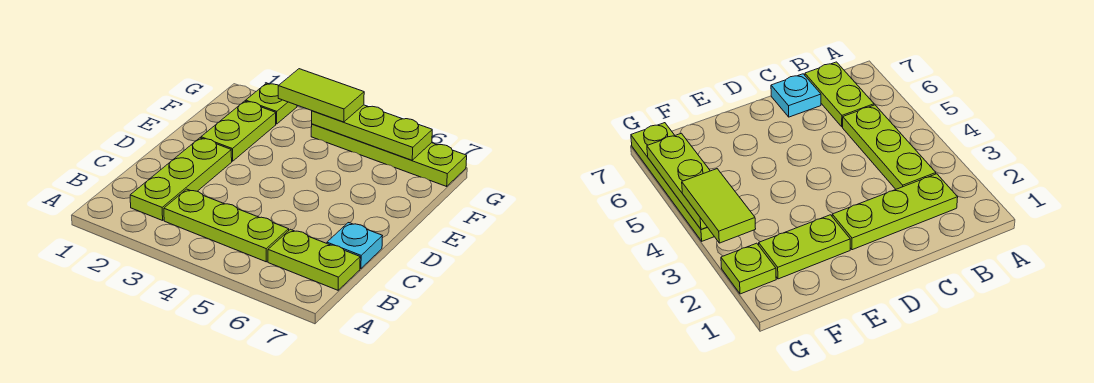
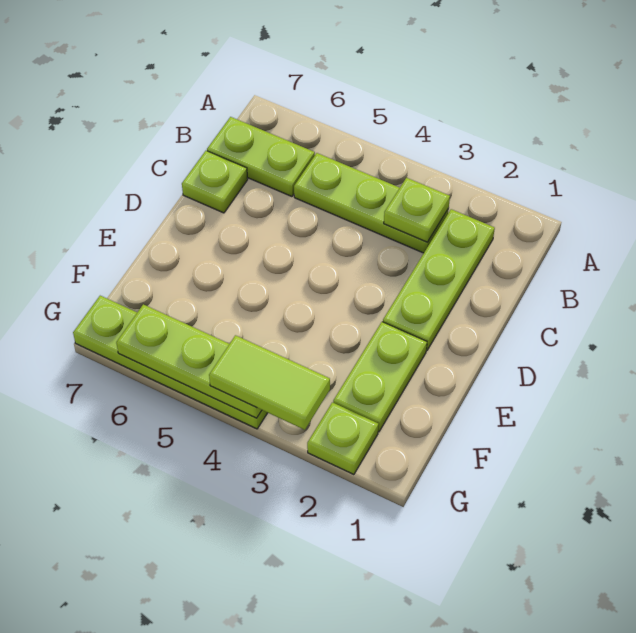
none -> lime 1x1 plate [384,178,450,242]
cyan 1x1 plate [327,223,382,269] -> lime 1x1 plate [182,151,248,213]

